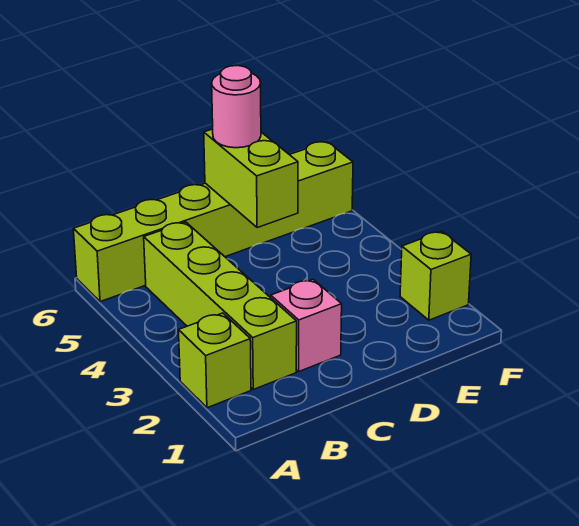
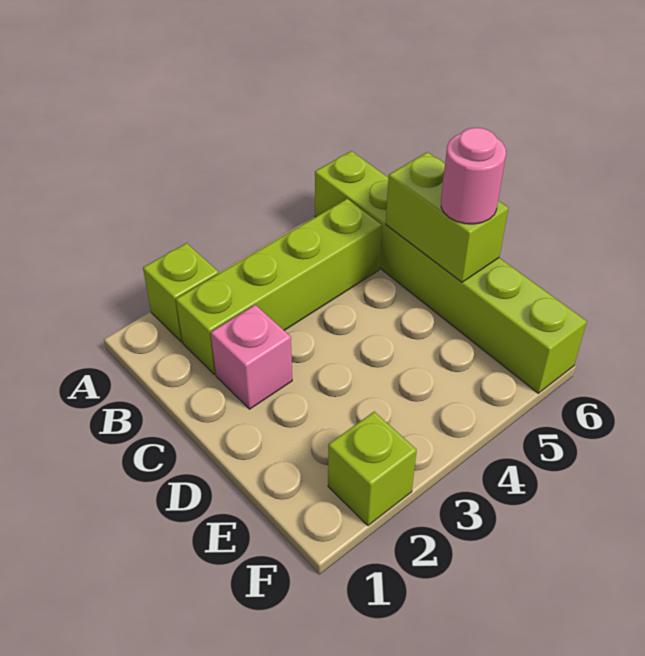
lime 1x2 brick [204,129,298,228] -> lime 1x2 brick turned to [386,152,508,282]

